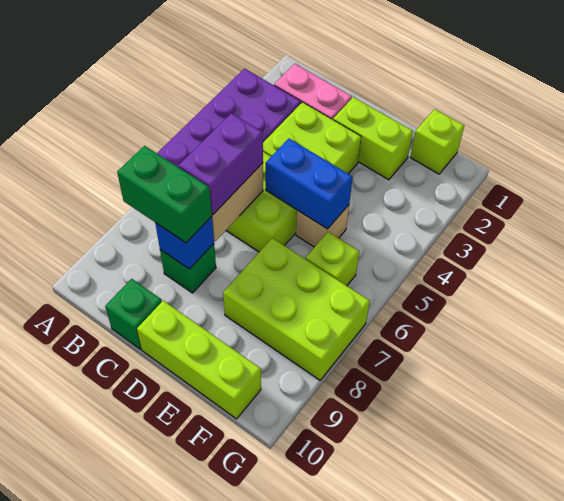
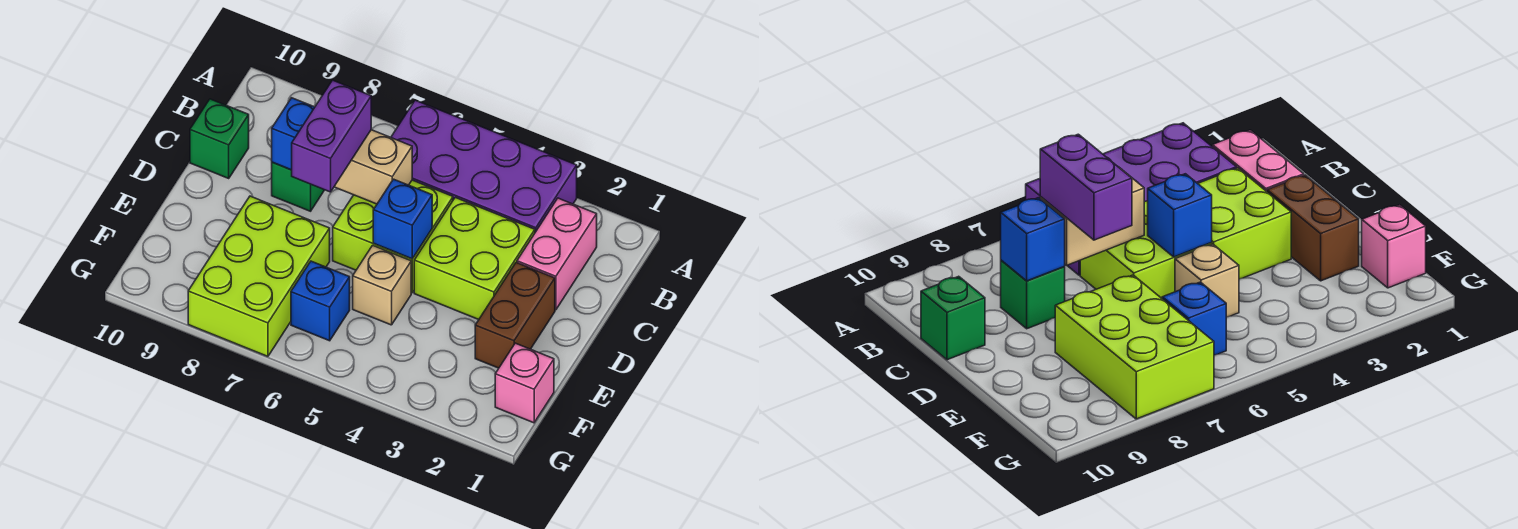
green 1x2 brick [117,146,212,243] -> none
purple 1x2 brick [179,113,263,214] -> purple 1x2 brick turned to [292,80,371,192]
lime 1x2 brick [333,97,413,180] -> brown 1x2 brick [475,263,555,368]
blue 1x2 brick [266,139,353,229] -> blue 1x1 brick [373,179,432,259]
lime 1x3 brick [137,301,261,419] -> none
lime 1x1 brick [410,109,464,174] -> pink 1x1 brick [495,343,554,423]
lime 1x1 brick [306,232,359,286] -> blue 1x1 brick [291,261,350,341]

